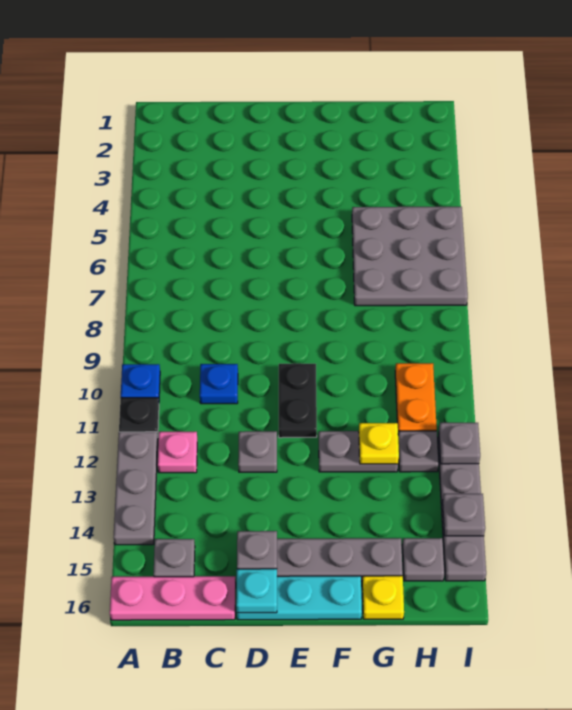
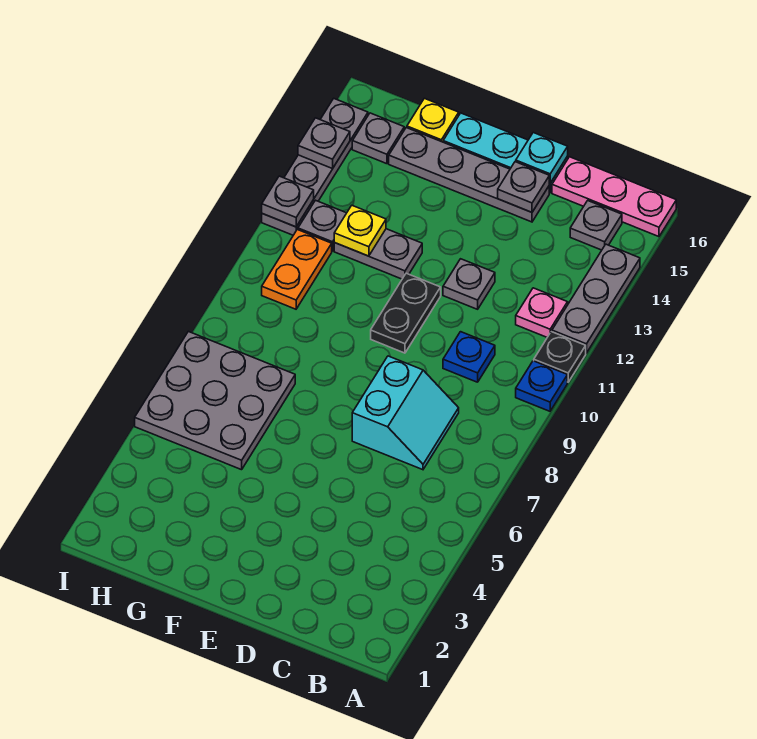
none -> cyan 2x2 slope [352,356,459,470]

